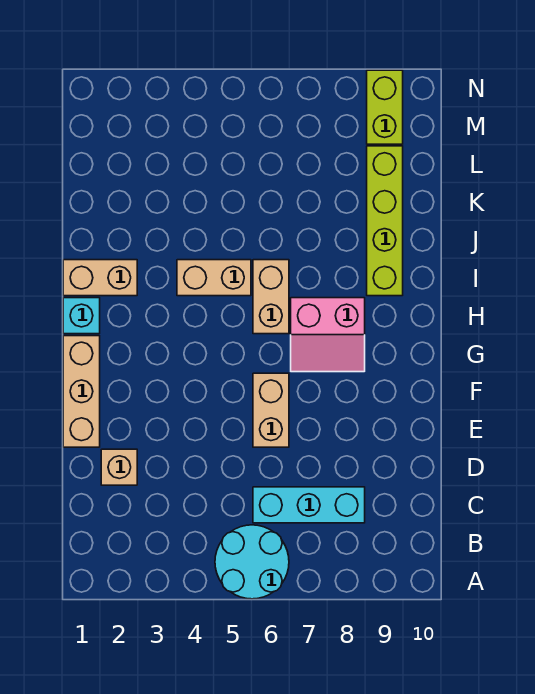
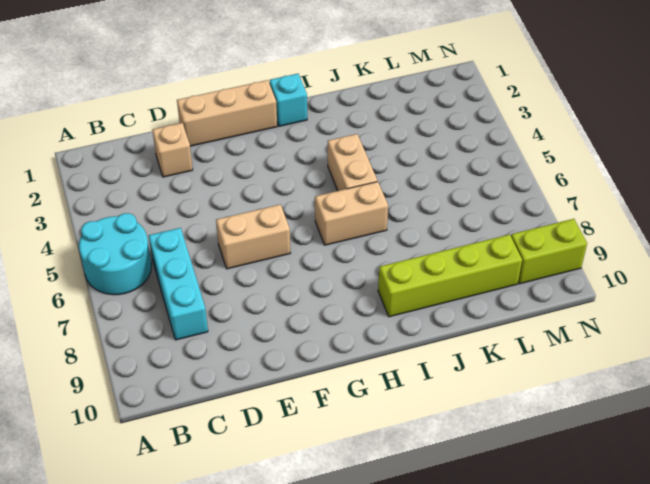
pink 2x2 slope [291,298,365,372] -> none
tan 1x2 brick [63,260,137,296] -> none

